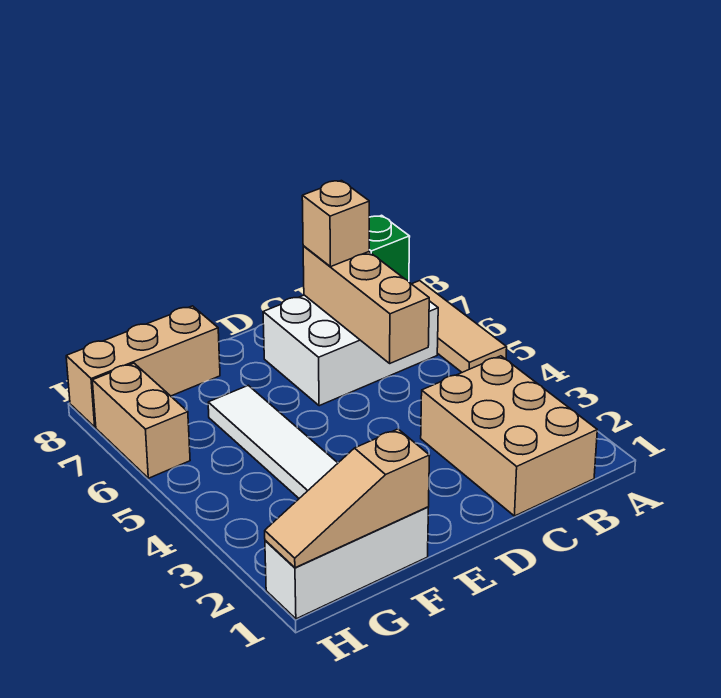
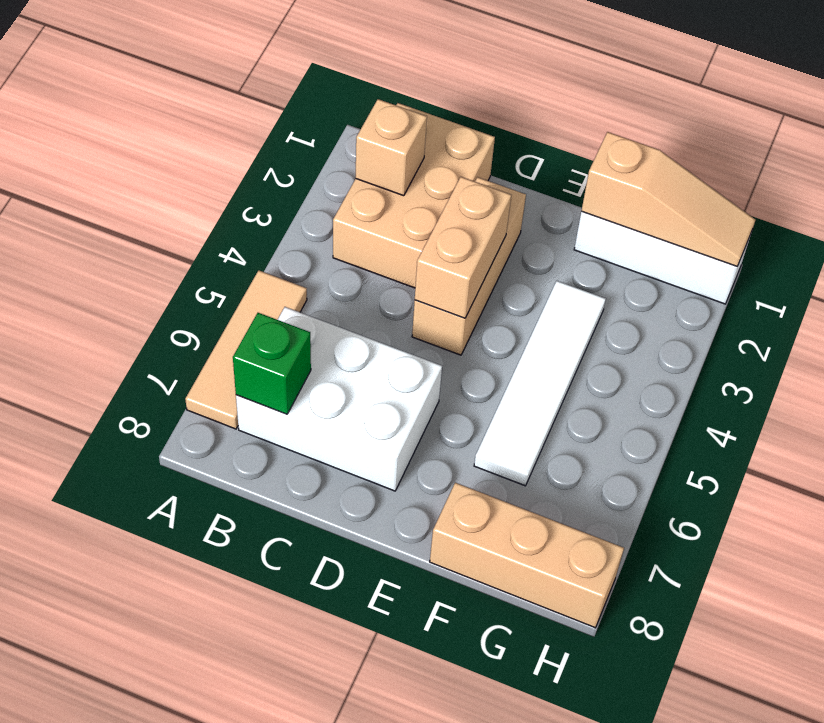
tan 1x3 brick [303,246,429,363] -> tan 1x3 brick moved to [412,177,526,355]
tan 1x1 brick [302,181,369,267] -> tan 1x1 brick moved to [356,99,427,196]
tan 1x2 brick [92,363,190,478] -> tan 1x2 brick moved to [415,177,511,318]

